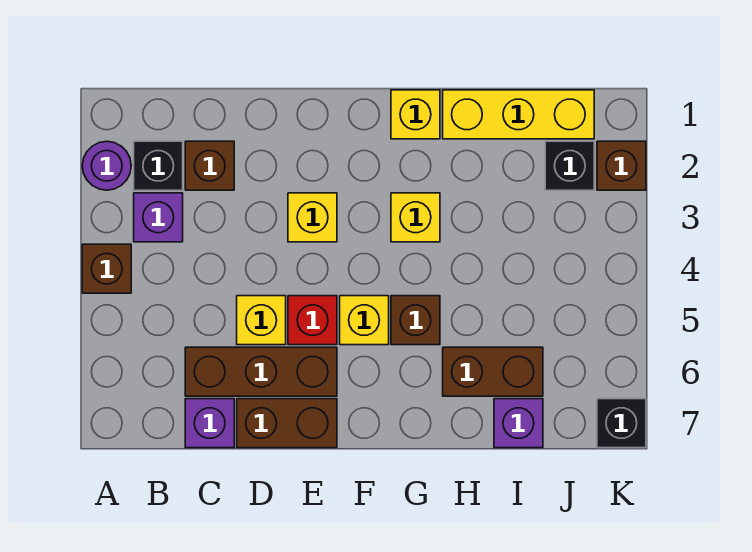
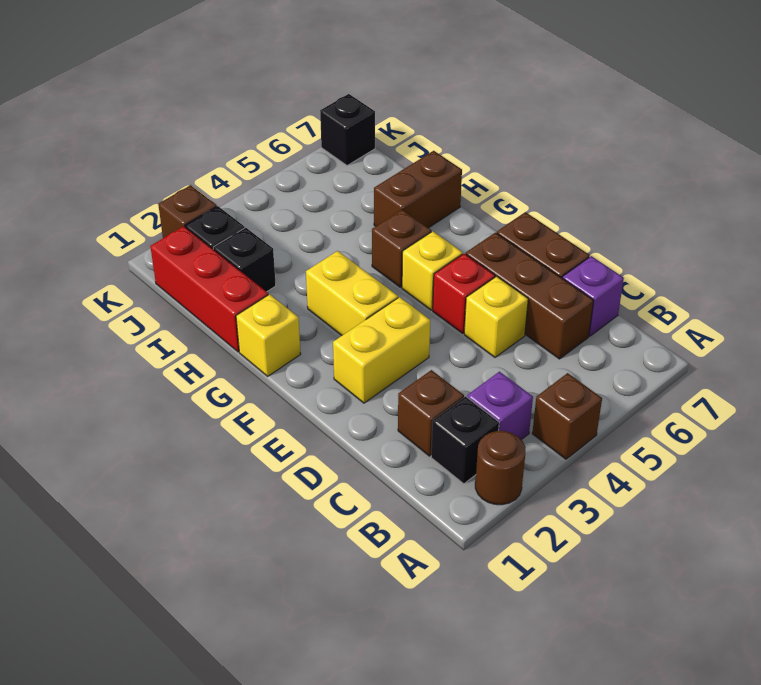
purple 1x1 round brick [82,141,131,190] -> brown 1x1 round brick [475,431,525,505]
yellow 1x1 brick [288,193,337,242] -> yellow 1x2 brick [333,297,430,403]
yellow 1x1 brick [391,193,440,242] -> yellow 1x2 brick [306,251,398,335]
yellow 1x3 brick [443,90,594,139] -> red 1x3 brick [150,226,268,352]
brown 1x2 brick [443,347,543,396] -> brown 1x2 brick turned to [374,151,462,228]
none -> black 1x1 brick [213,228,276,292]
purple 1x1 brick [494,399,543,448] -> none

